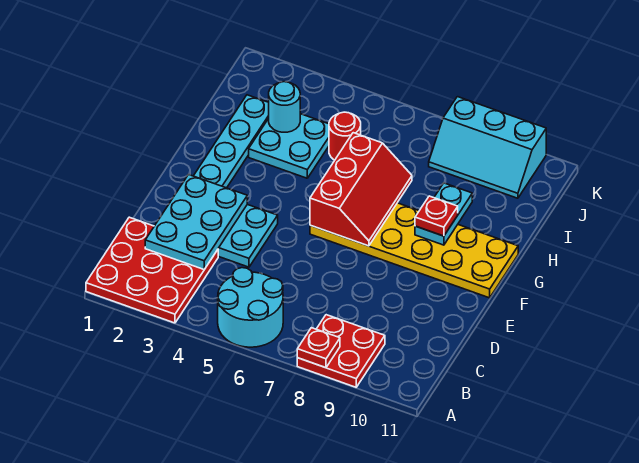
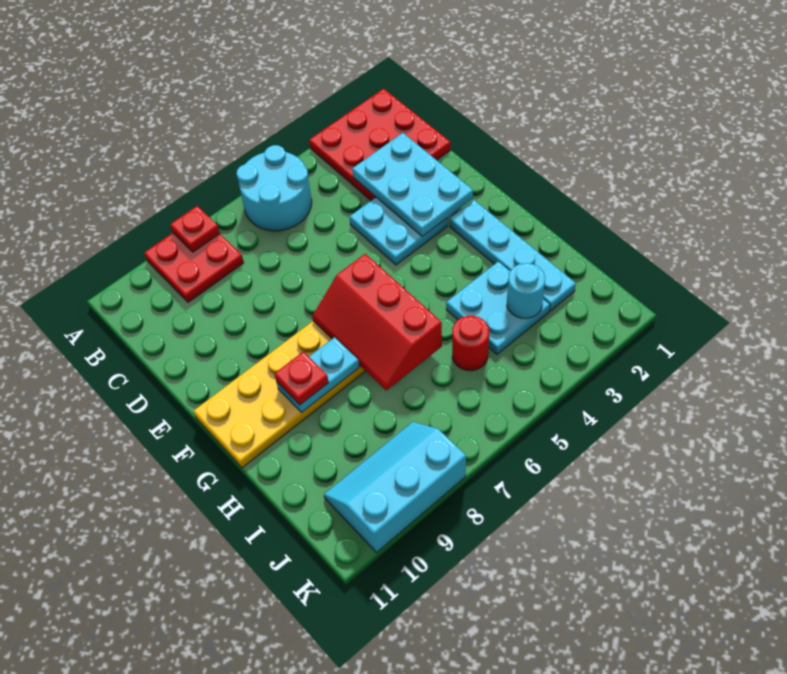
cyan 1x2 plate [415,183,472,245] -> cyan 1x2 plate turned to [277,337,359,413]

